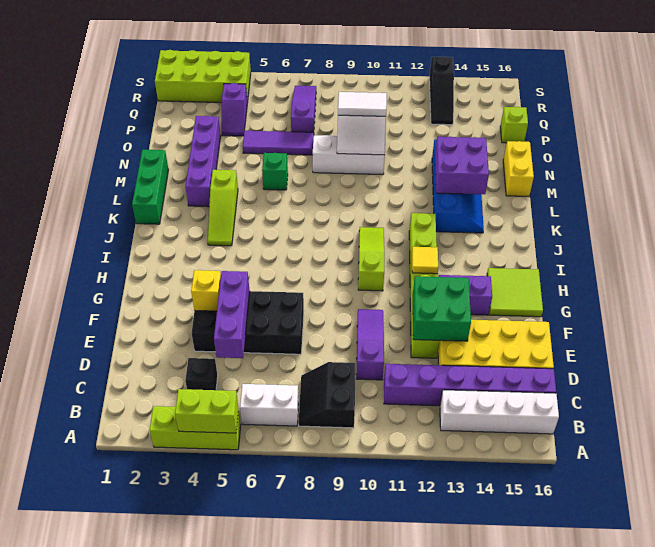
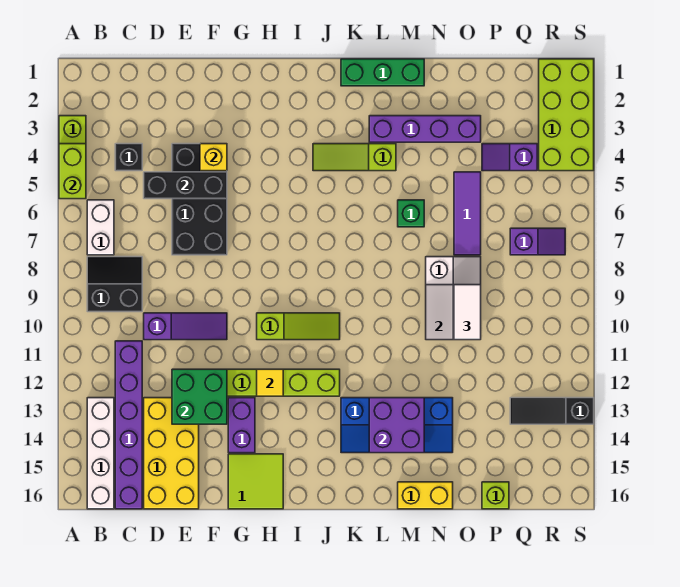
purple 1x3 brick [214,271,250,358] -> black 1x3 brick [144,172,227,199]
purple 1x3 slope [291,86,316,132] -> purple 1x2 slope [510,228,565,255]

